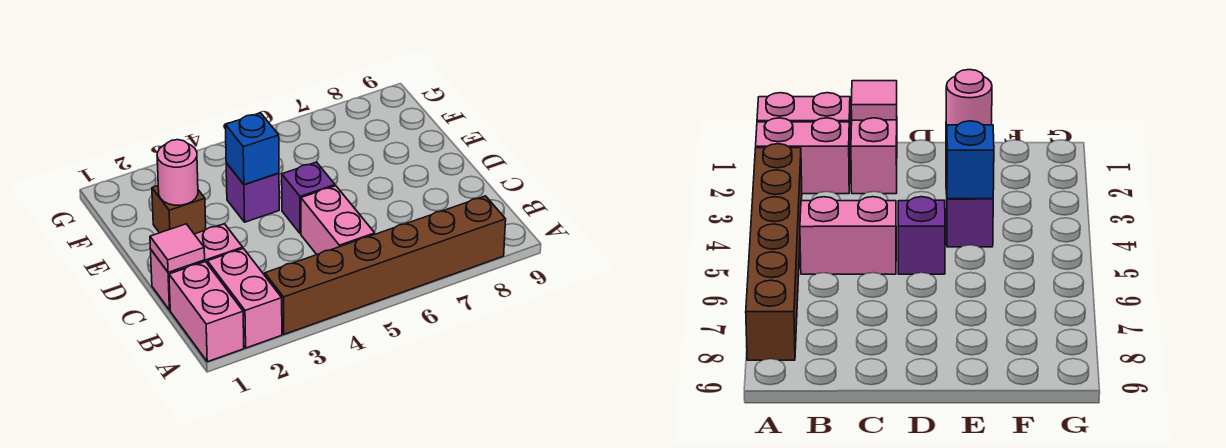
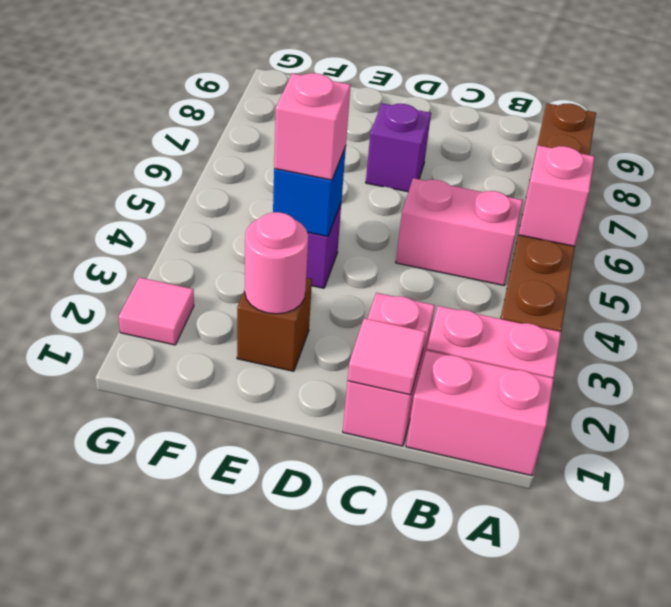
none -> pink 1x1 brick [519,145,595,246]
purple 1x1 brick [282,162,335,234] -> purple 1x1 brick moved to [366,103,431,192]
none -> pink 1x1 brick [274,73,351,180]
none -> pink 1x1 tile [119,277,194,345]

